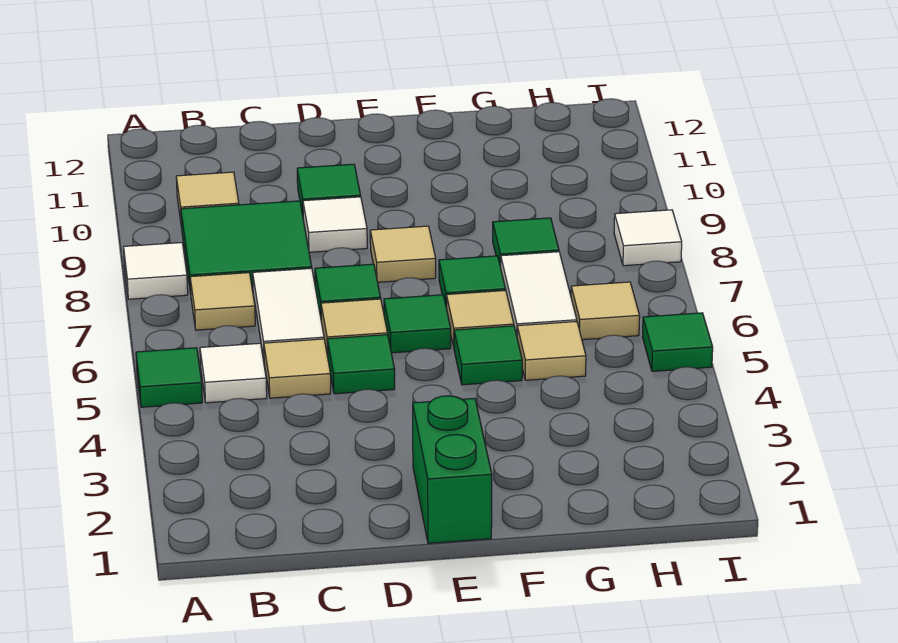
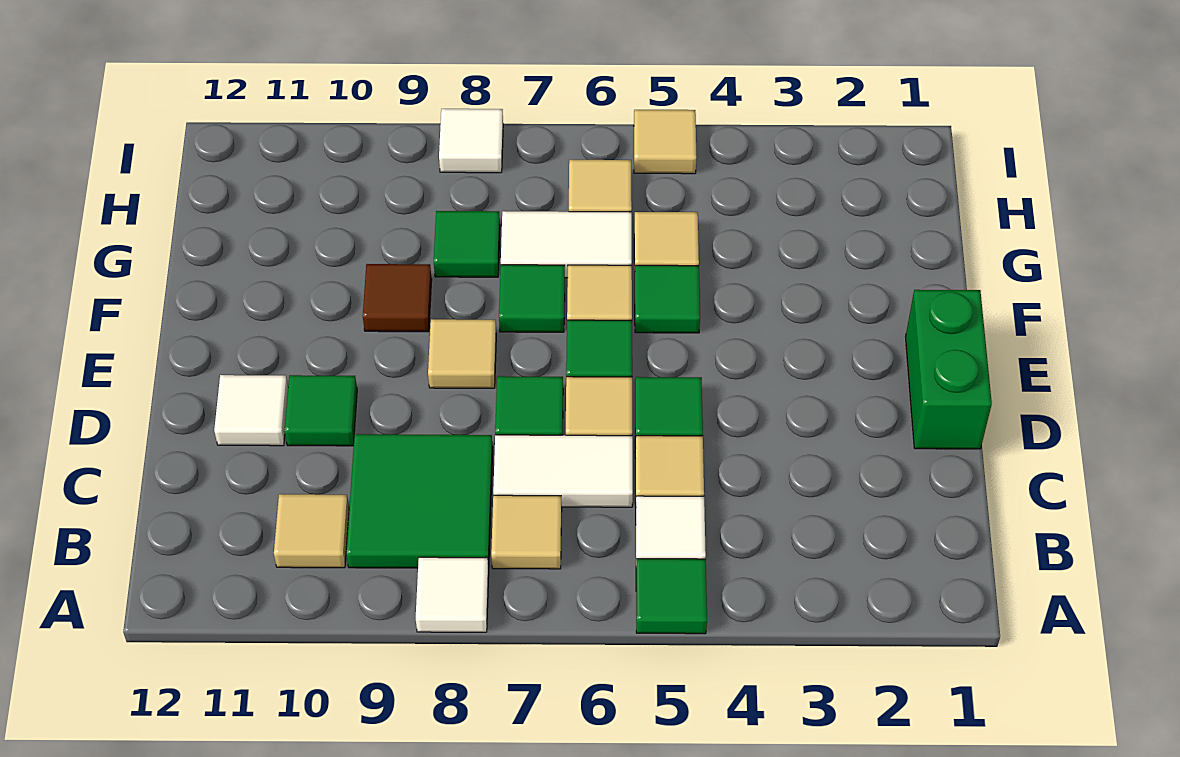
white 1x1 tile [303,197,367,252] -> white 1x1 tile moved to [214,375,288,446]
green 1x2 brick [413,396,492,543] -> green 1x2 brick turned to [906,290,992,449]
none -> brown 1x1 tile [363,264,432,332]
green 1x1 tile [642,313,713,371] -> tan 1x1 tile [634,110,696,174]

